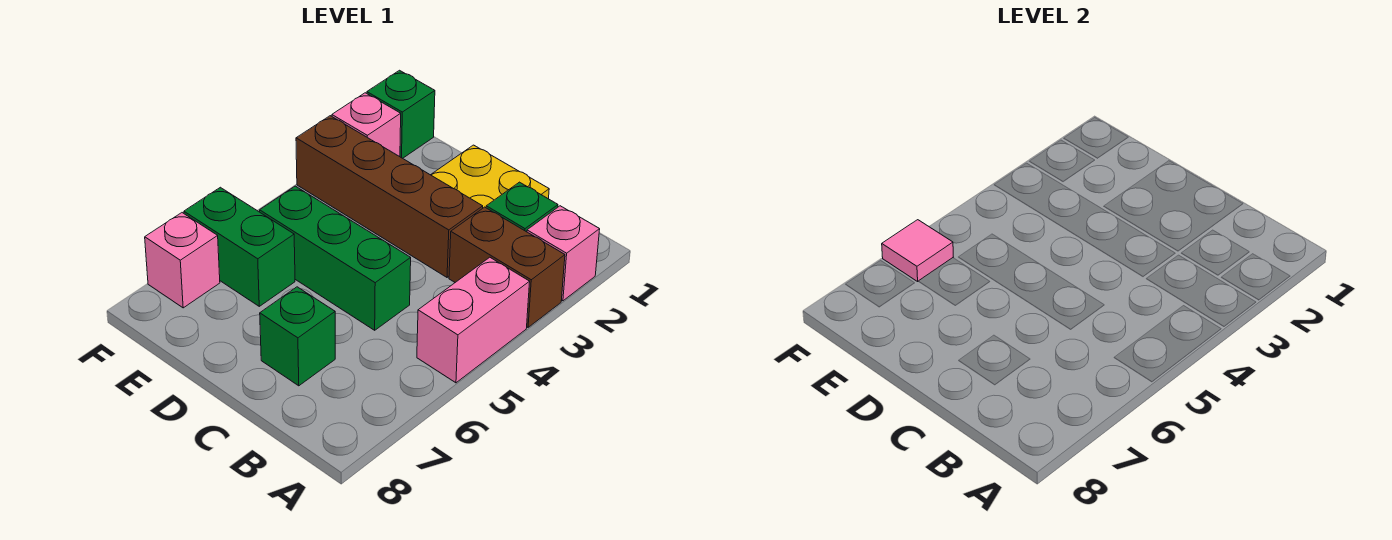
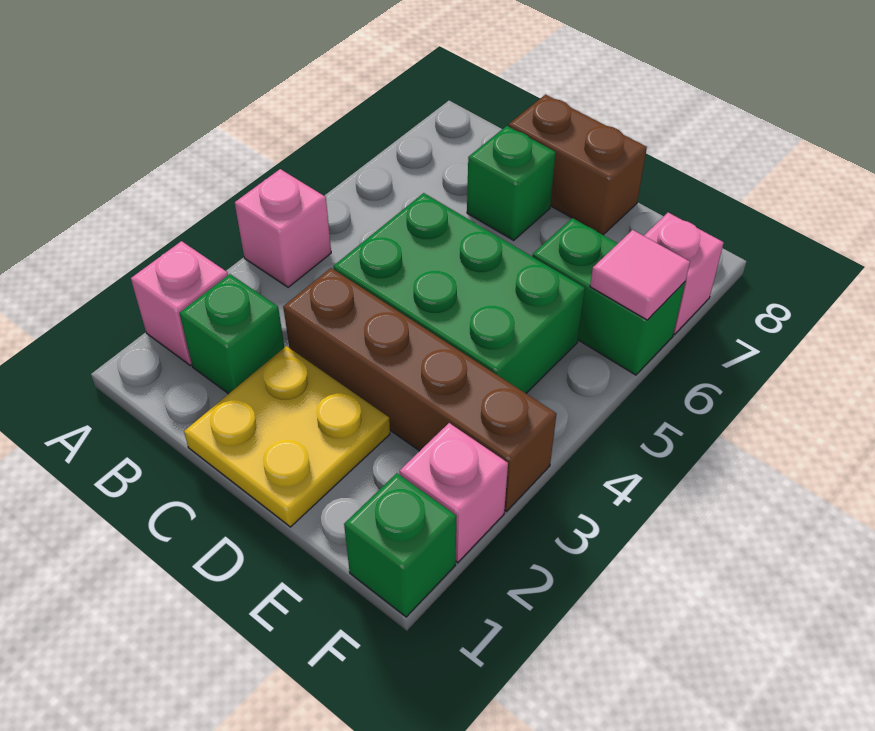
brown 1x2 brick [449,207,565,327] -> brown 1x2 brick moved to [509,95,647,235]
pink 1x2 brick [417,257,530,383] -> pink 1x1 brick [235,169,331,287]
green 1x3 brick [260,186,411,330] -> green 2x3 brick [333,193,585,393]

